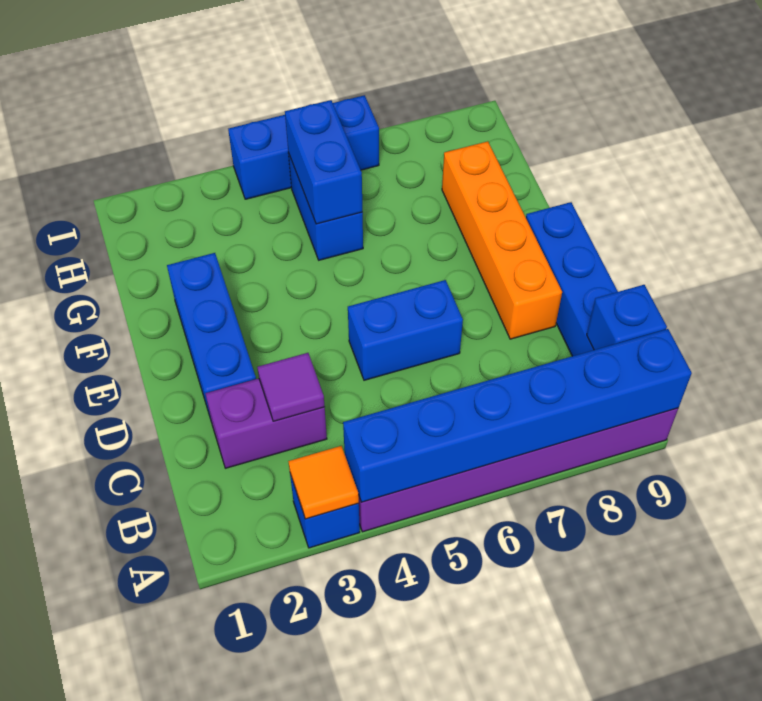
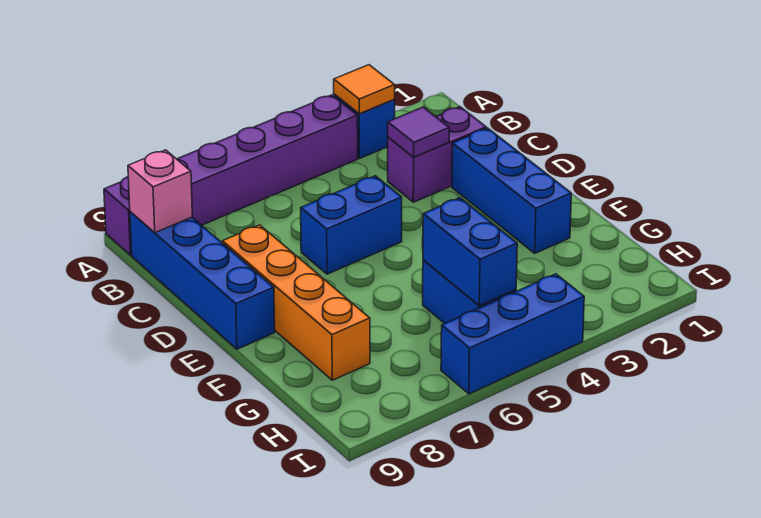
blue 1x6 brick [343,329,692,502] -> none
blue 1x1 brick [587,285,667,350] -> pink 1x1 brick [128,150,192,233]

